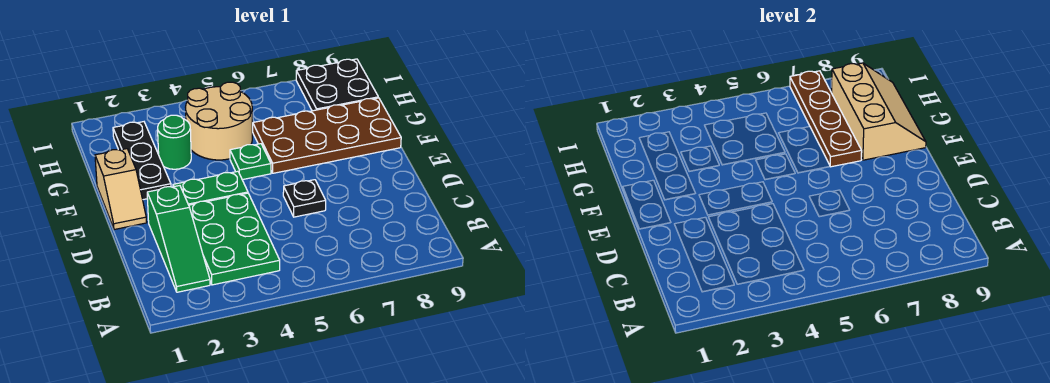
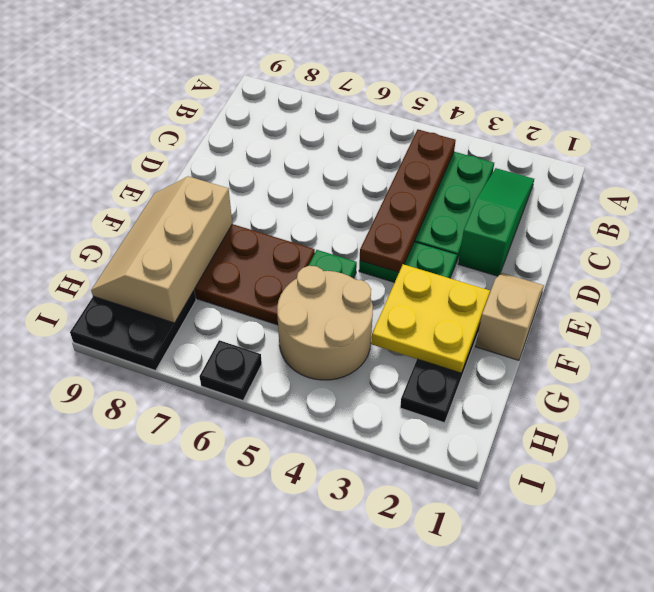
black 1x1 plate [283,180,326,217] -> black 1x1 plate moved to [200,340,262,400]
none -> yellow 2x2 plate [371,264,490,373]
brown 1x4 plate [790,71,862,167] -> brown 1x4 plate moved to [360,130,456,272]
green 1x1 round brick [158,115,191,169] -> none

